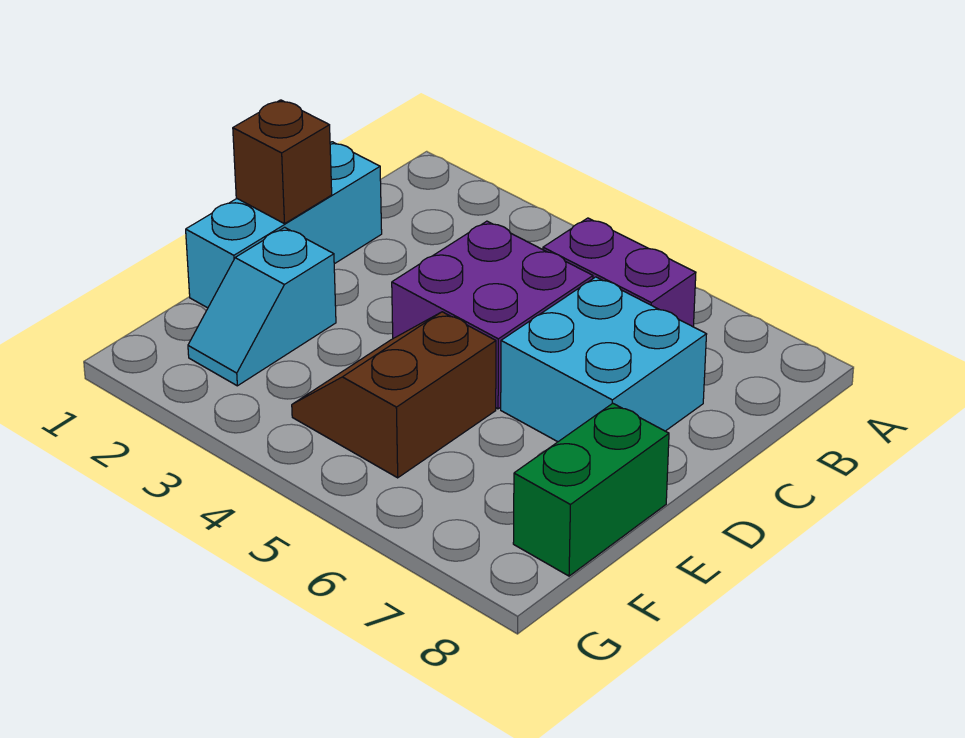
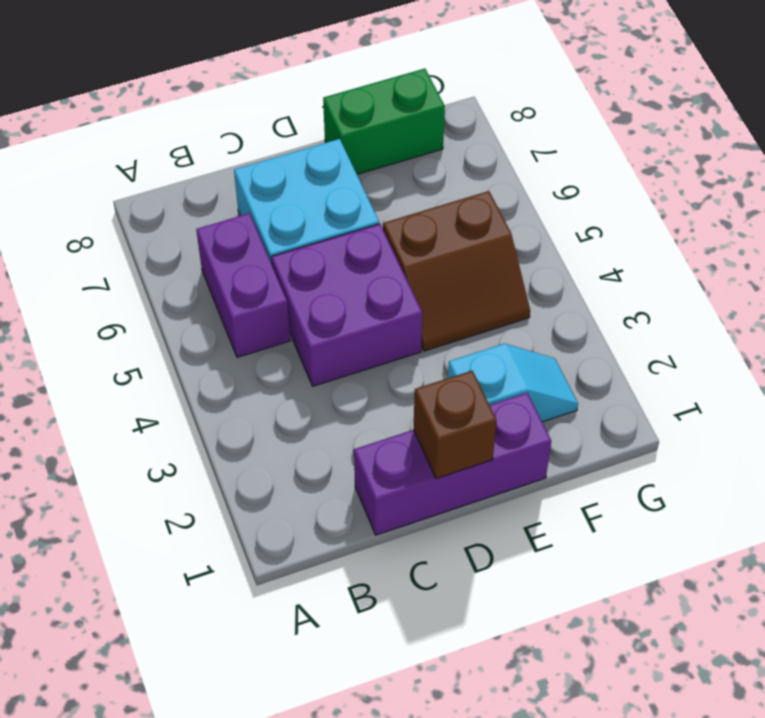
cyan 1x3 brick [186,142,382,308] -> purple 1x3 brick [354,393,551,535]

